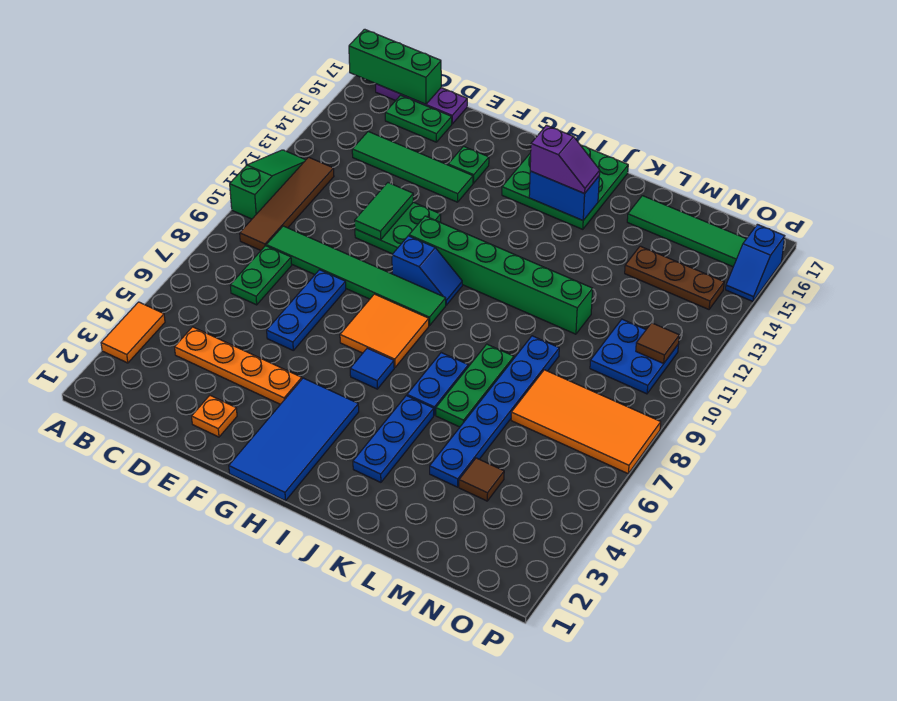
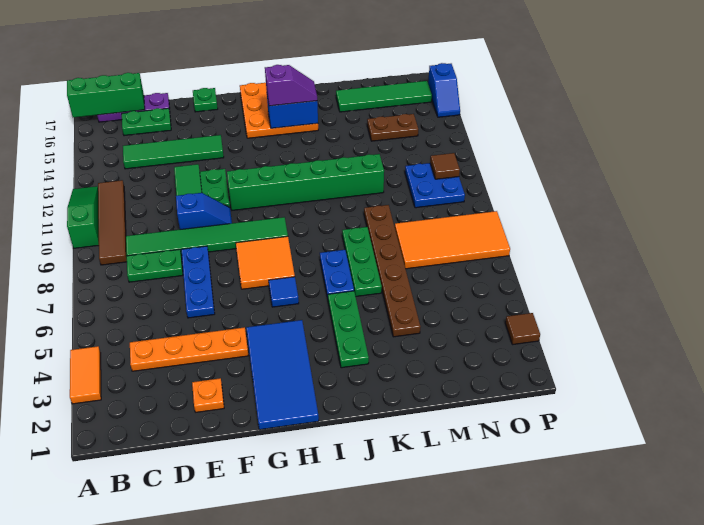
green 1x2 plate [230,246,292,305] -> green 1x2 plate turned to [127,249,183,282]
green 1x1 plate [448,146,489,183] -> green 1x1 plate moved to [193,88,218,112]
blue 1x2 slope [392,236,462,305] -> blue 1x2 slope moved to [176,193,232,229]
green 3x3 plate [502,145,628,229] -> orange 3x3 plate [240,83,318,138]
blue 1x3 plate [353,396,434,482] -> green 1x3 plate [328,291,369,368]
blue 1x6 plate [430,336,559,487] -> brown 1x6 plate [364,205,420,337]
brown 1x1 tile [459,458,504,501] -> brown 1x1 tile moved to [505,313,540,345]
brown 1x3 plate [625,246,724,309] -> brown 1x2 plate [367,114,418,141]

